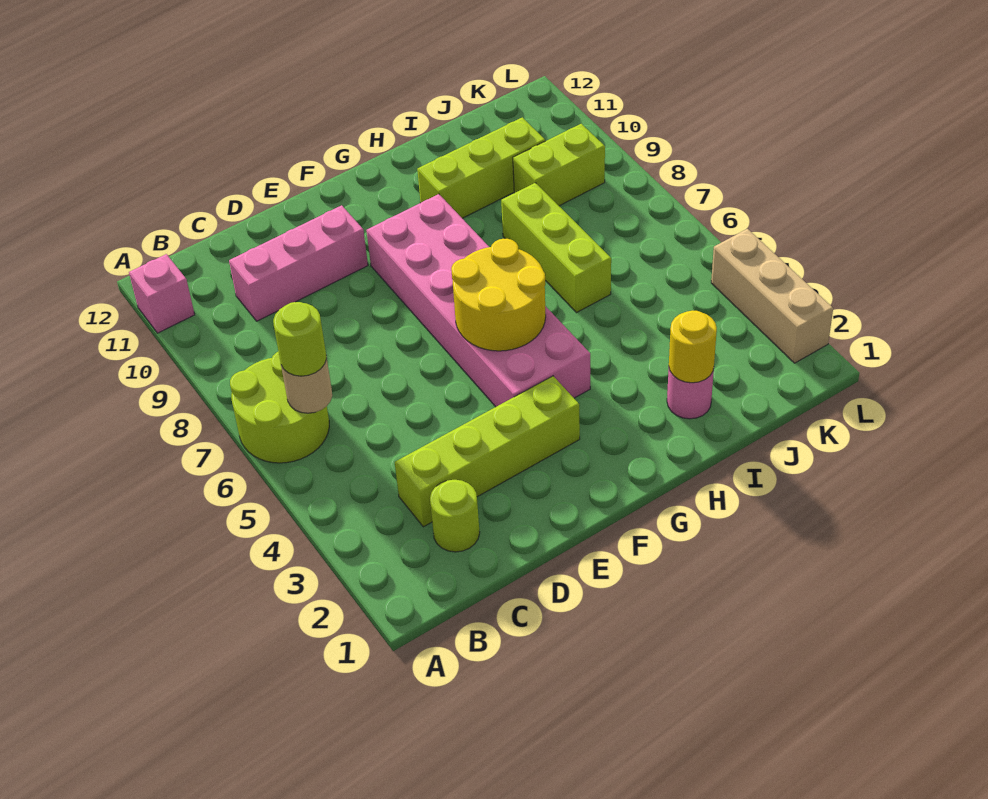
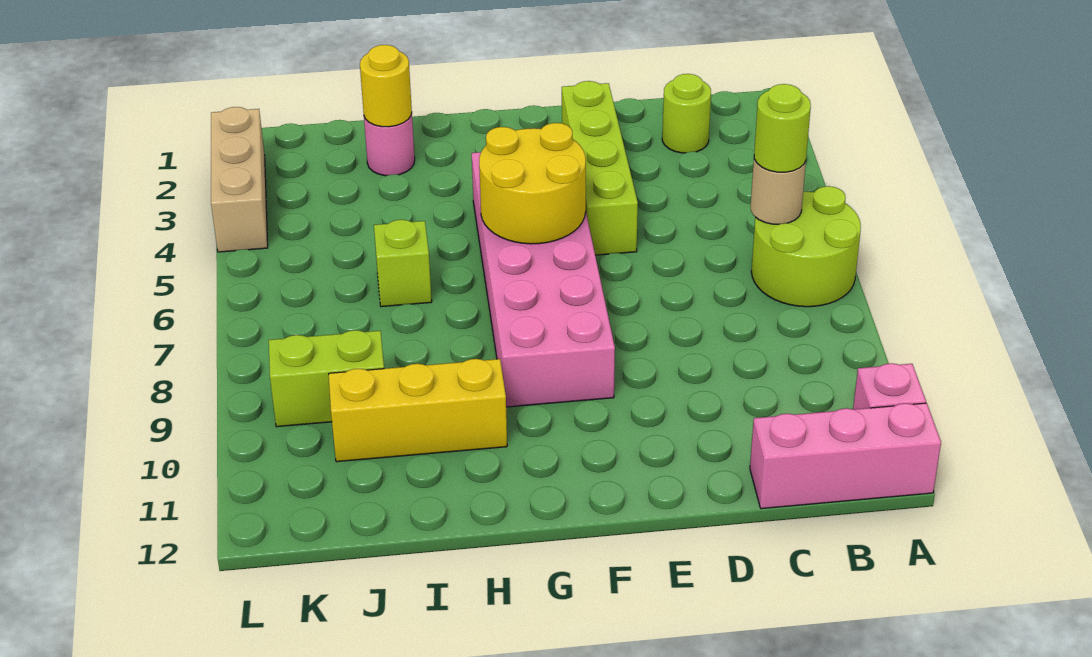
lime 1x4 brick [395,376,580,527] -> lime 1x4 brick turned to [562,81,638,255]
pink 1x3 brick [229,205,368,321] -> pink 1x3 brick moved to [750,403,941,509]
lime 1x3 brick [417,117,545,218] -> yellow 1x3 brick [329,359,507,462]
lime 1x3 brick [501,183,611,313] -> lime 1x1 brick [374,220,432,307]

